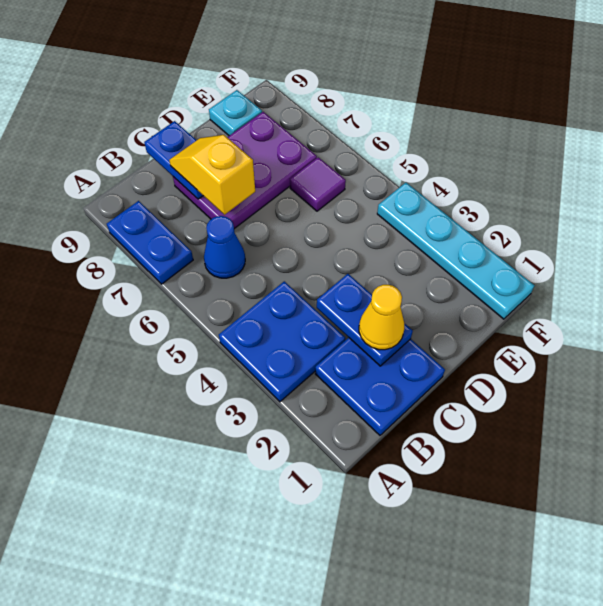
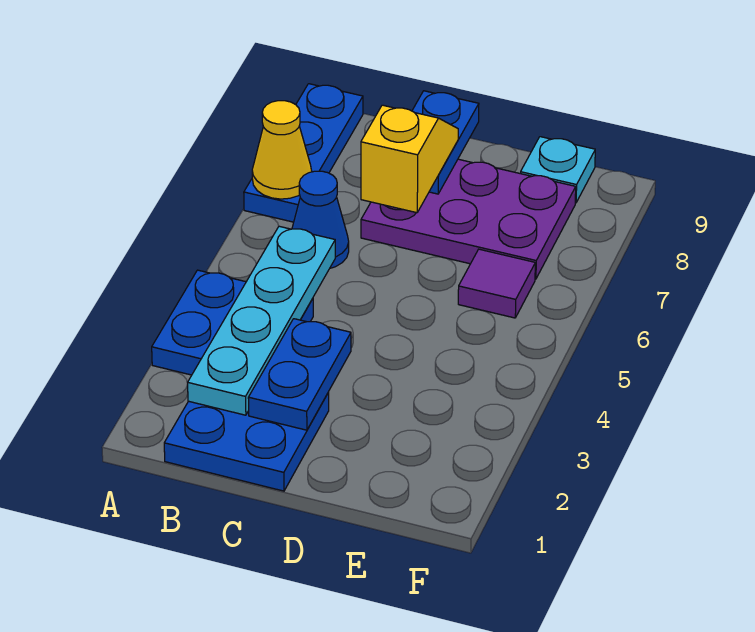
blue 1x2 plate [107,201,193,284] -> blue 1x3 plate [244,84,363,222]
yellow 1x1 cone [359,285,404,350] -> yellow 1x1 cone moved to [252,101,312,199]
cyan 1x4 plate [377,183,535,319] -> cyan 1x4 plate moved to [188,226,335,415]

